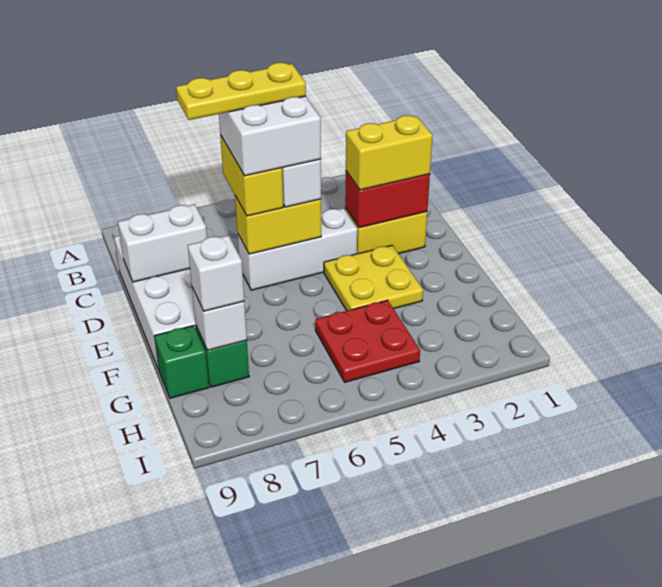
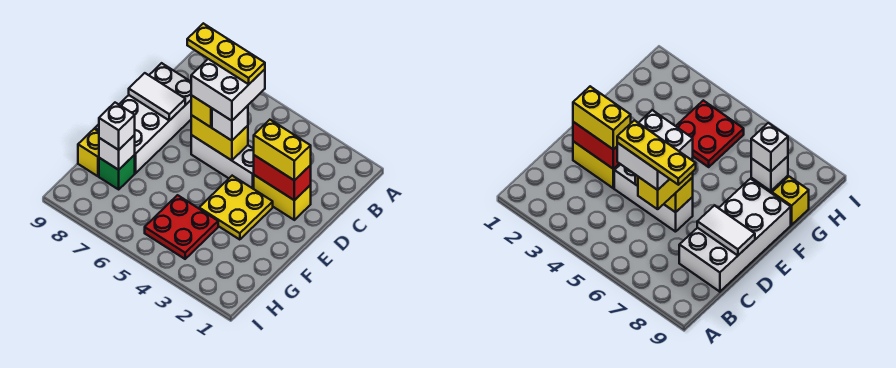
white 1x2 brick [118,204,207,282] -> white 1x2 tile [129,73,185,121]
green 1x1 brick [154,326,209,398] -> yellow 1x1 brick [78,129,99,176]

